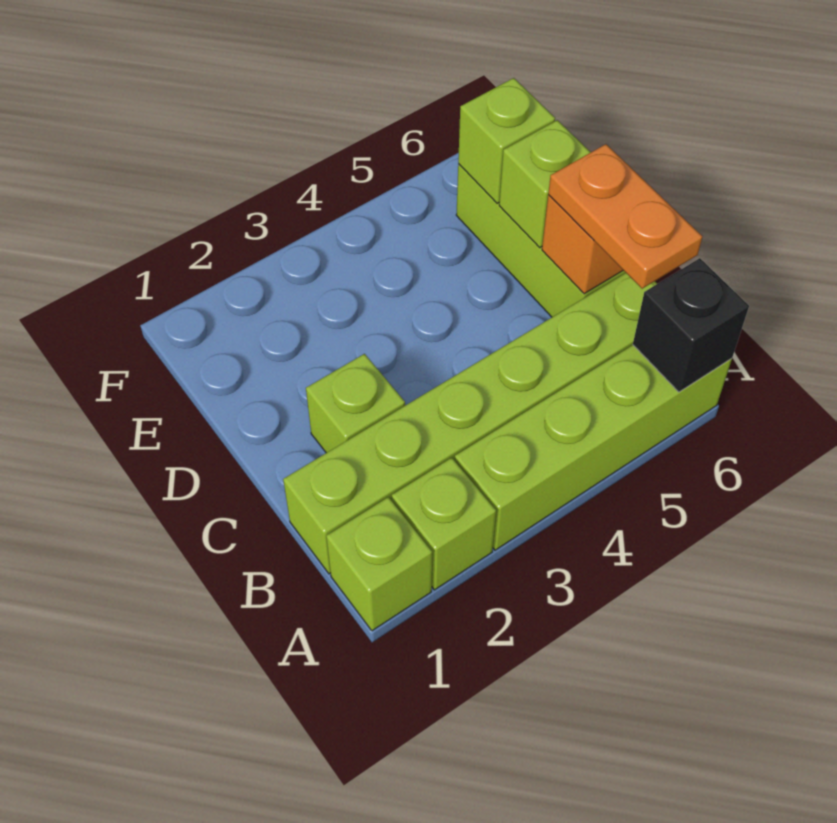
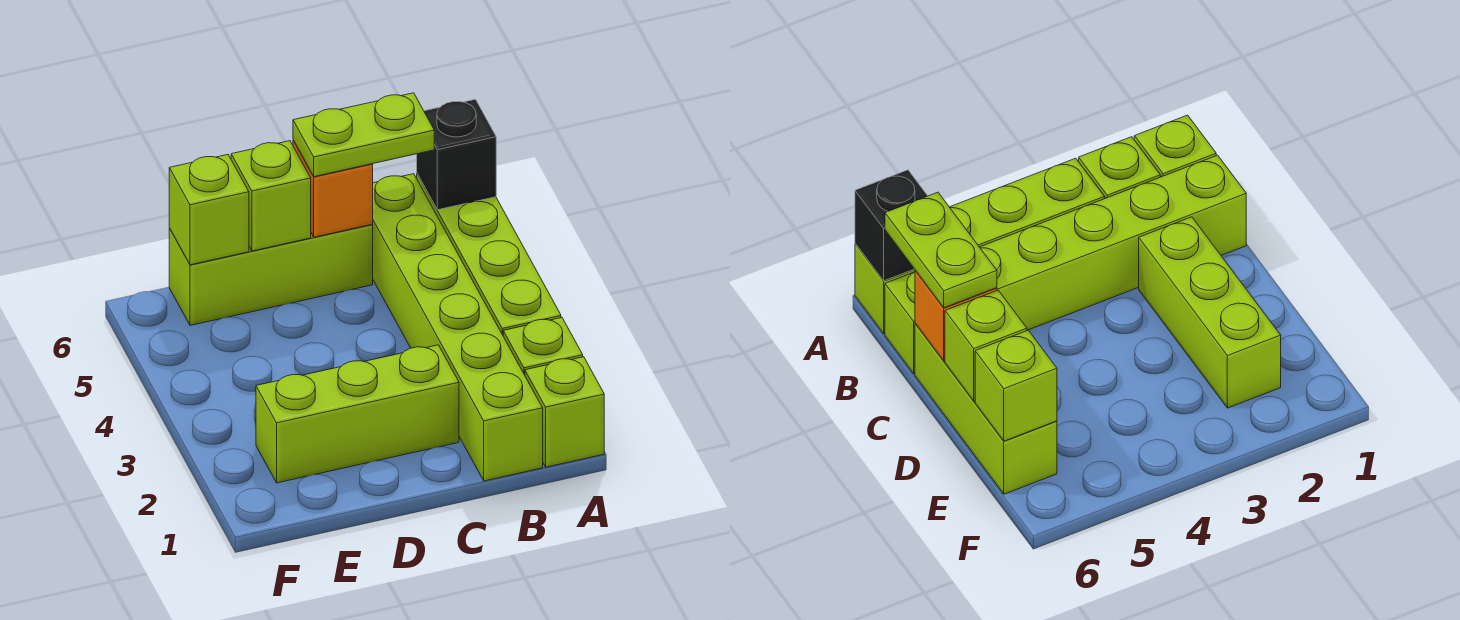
orange 1x2 plate [548,144,702,289] -> lime 1x2 plate [293,93,434,177]
lime 1x1 brick [306,354,405,453] -> lime 1x3 brick [256,345,459,483]

